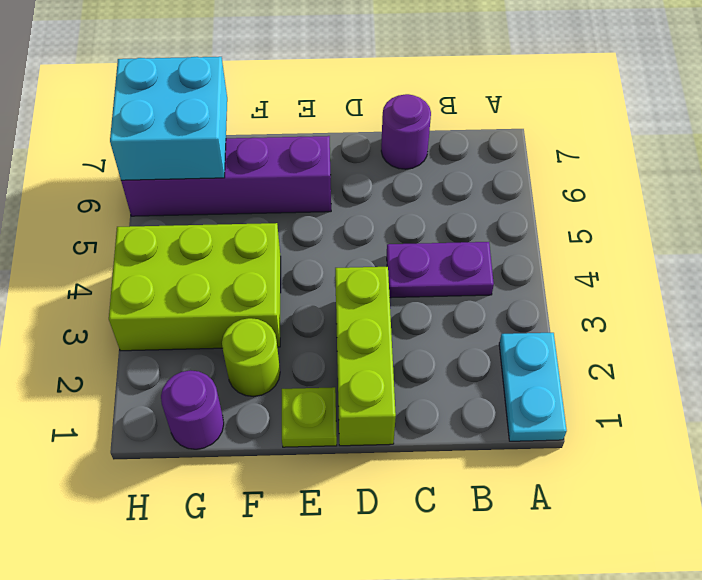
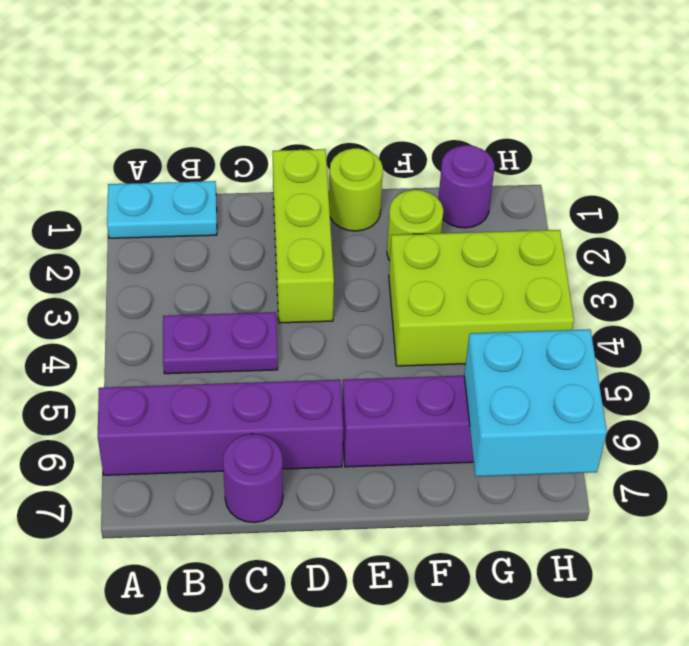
cyan 1x2 plate [499,333,567,441] -> cyan 1x2 plate turned to [107,181,217,238]
none -> purple 1x4 brick [98,380,343,475]
lime 1x1 plate [282,387,337,447] -> lime 1x1 round brick [329,148,383,231]

